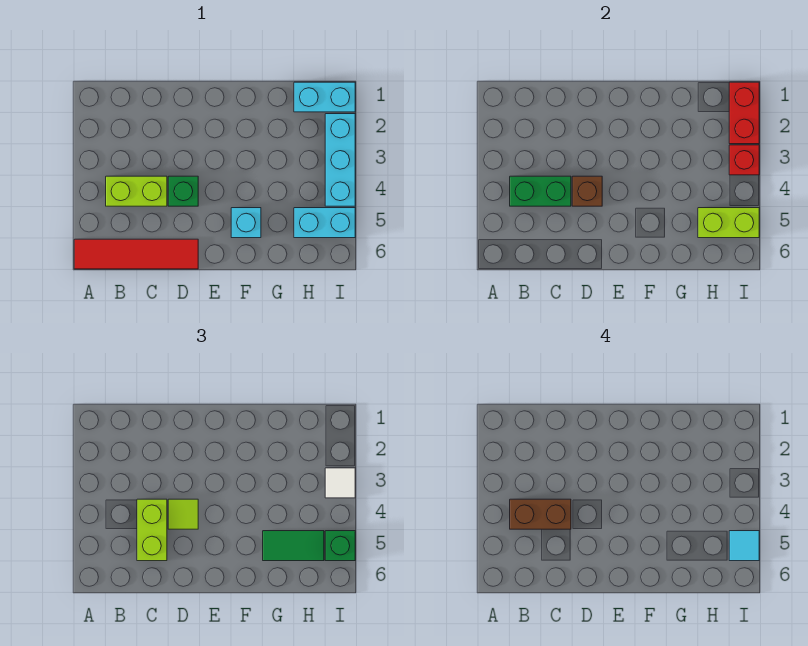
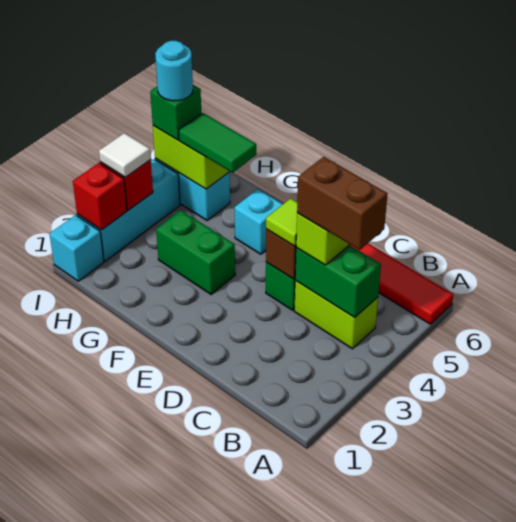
none -> green 1x2 brick [156,210,235,294]
cyan 1x2 brick [294,82,355,112] -> cyan 1x1 brick [50,215,104,281]
red 1x2 brick [729,82,759,144] -> red 1x1 brick [73,163,127,230]
cyan 1x1 tile [729,531,759,561] -> cyan 1x1 round brick [155,41,193,101]

